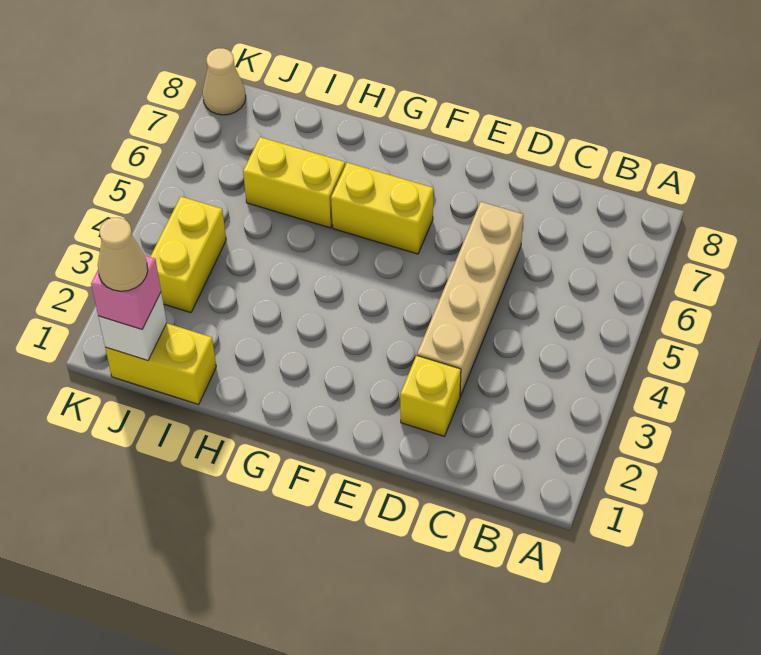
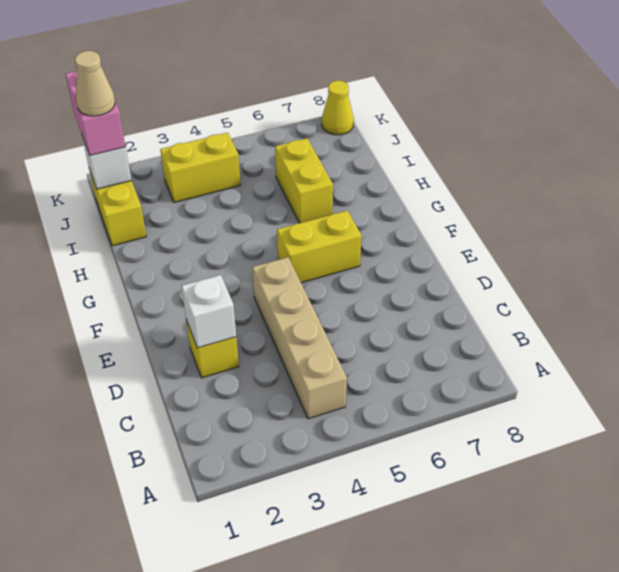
none -> white 1x1 brick [181,275,236,348]
tan 1x4 brick [417,202,523,396] -> tan 1x4 brick turned to [252,257,347,419]
yellow 1x2 brick [331,163,433,254] -> yellow 1x2 brick turned to [277,210,361,283]
pink 1x1 brick [91,255,161,329] -> pink 1x2 brick [66,66,126,156]
tan 1x1 cone [203,48,246,115] -> yellow 1x1 cone [322,81,354,135]

